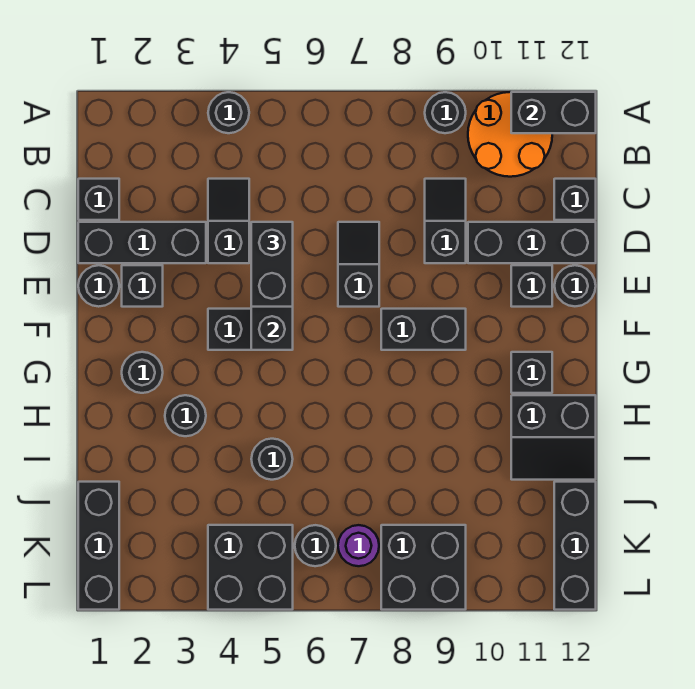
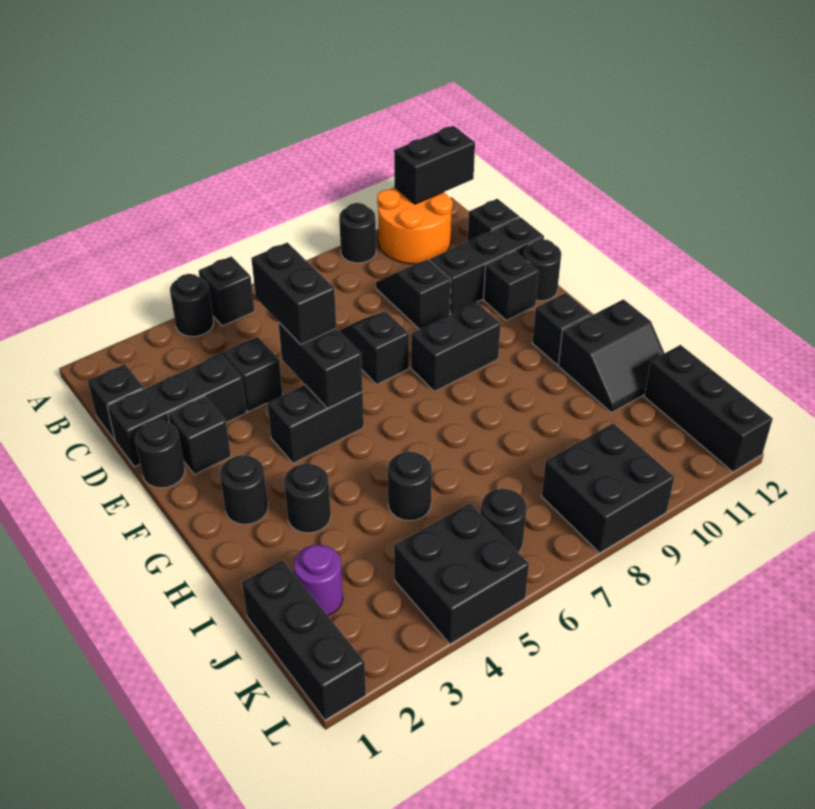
none -> black 1x1 brick [199,256,255,326]
purple 1x1 round brick [338,525,379,566] -> purple 1x1 round brick moved to [294,545,343,616]

